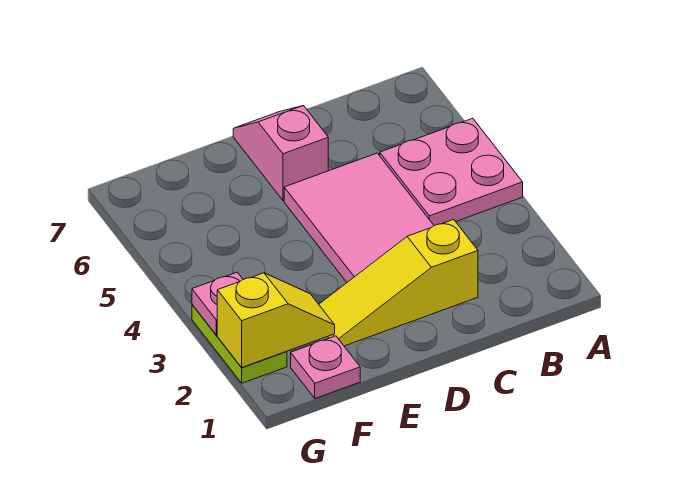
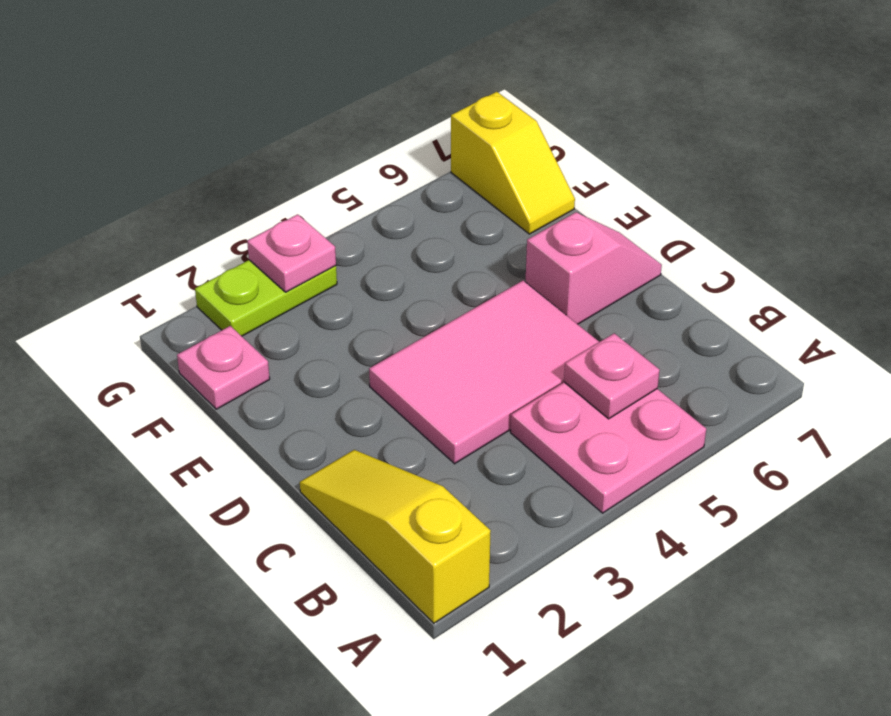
none -> pink 1x1 plate [564,333,660,419]
yellow 1x3 slope [319,219,478,346] -> yellow 1x3 slope moved to [300,450,491,623]
yellow 1x2 slope [217,273,335,367] -> yellow 1x2 slope moved to [451,92,575,234]

